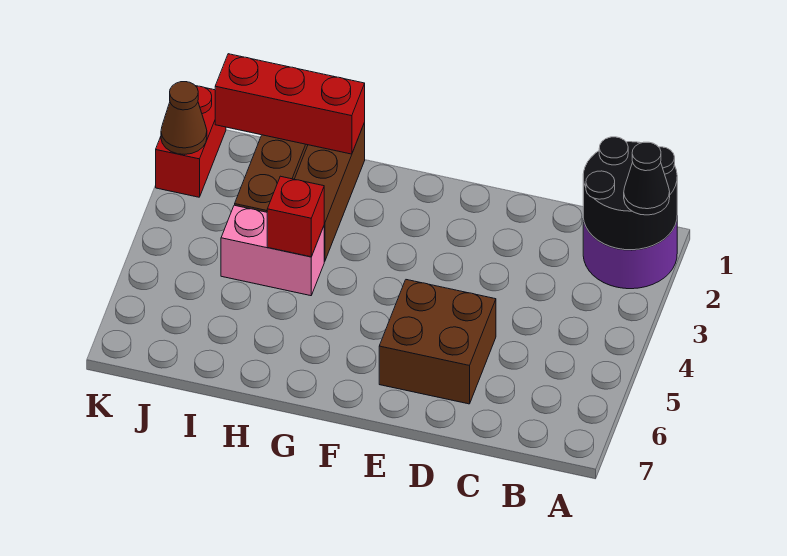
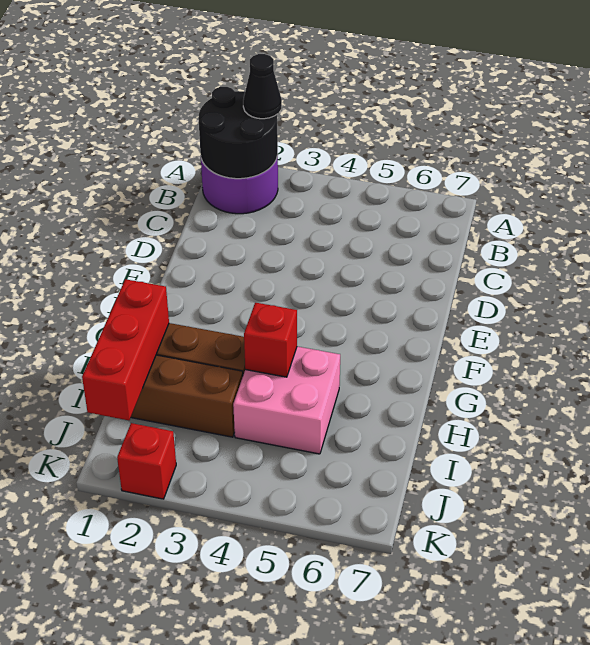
brown 2x2 brick [379,280,496,404] -> none
pink 1x2 brick [221,205,324,296] -> pink 2x2 brick [233,346,340,454]
red 1x2 brick [156,86,226,197] -> red 1x1 brick [117,423,176,499]
brown 1x1 cone [161,82,207,154] -> none

